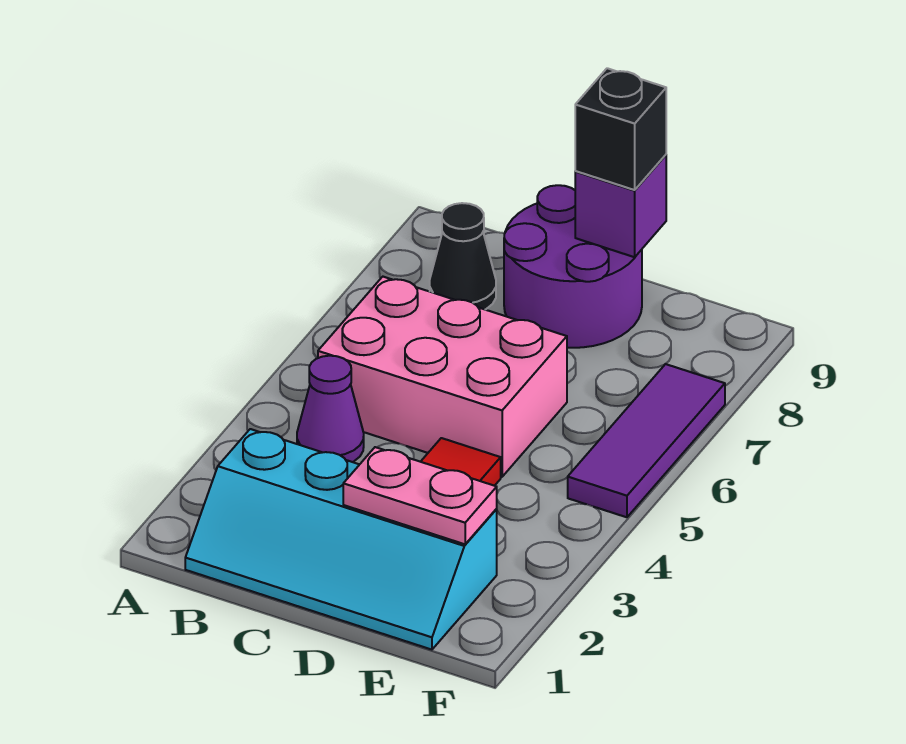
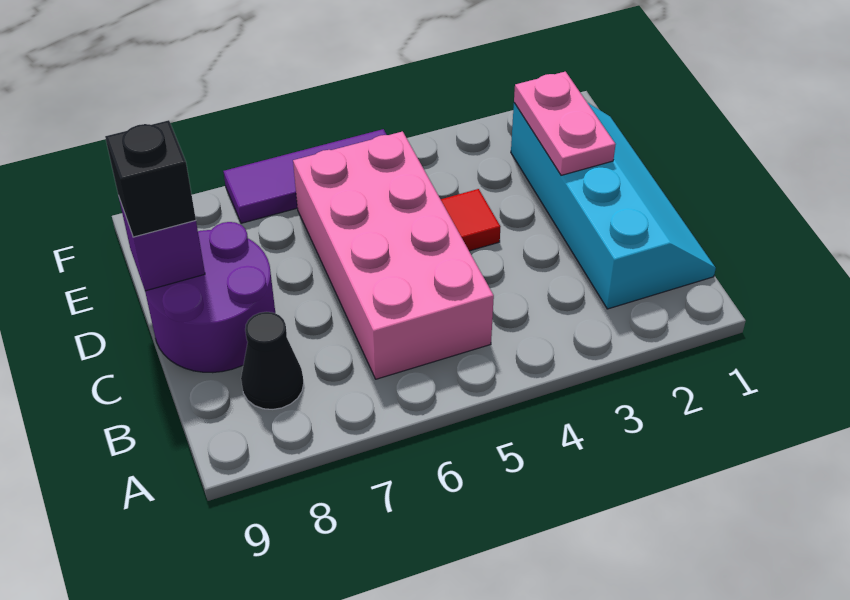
purple 1x1 cone [297,356,364,462] -> none
pink 2x3 brick [318,277,567,477] -> pink 2x4 brick [293,131,494,379]

